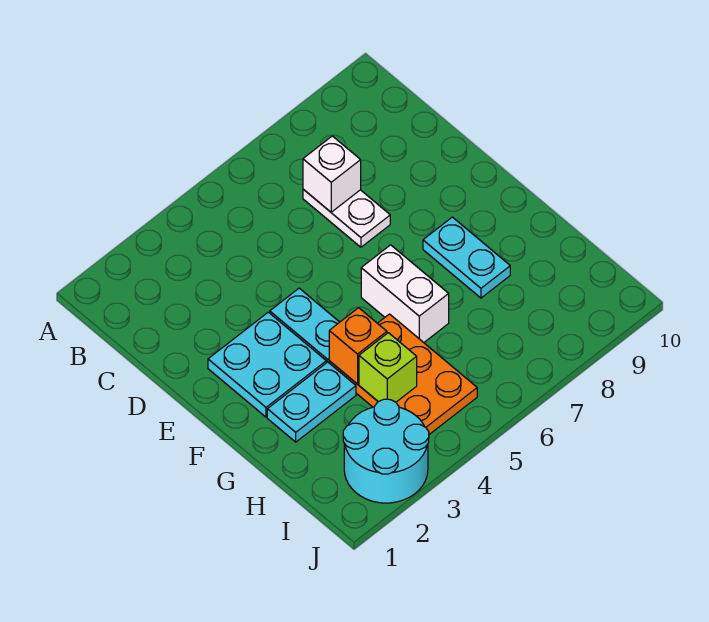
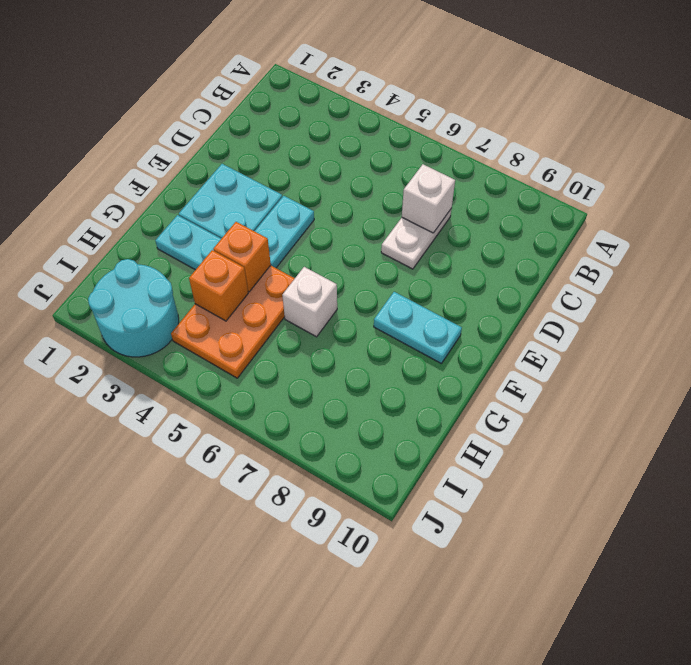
white 1x2 brick [361,245,449,342] -> white 1x1 brick [282,267,337,337]
cyan 1x2 plate [423,217,510,298] -> cyan 1x2 plate turned to [374,292,462,364]
lime 1x1 brick [359,333,417,402] -> orange 1x1 brick [189,250,248,321]

